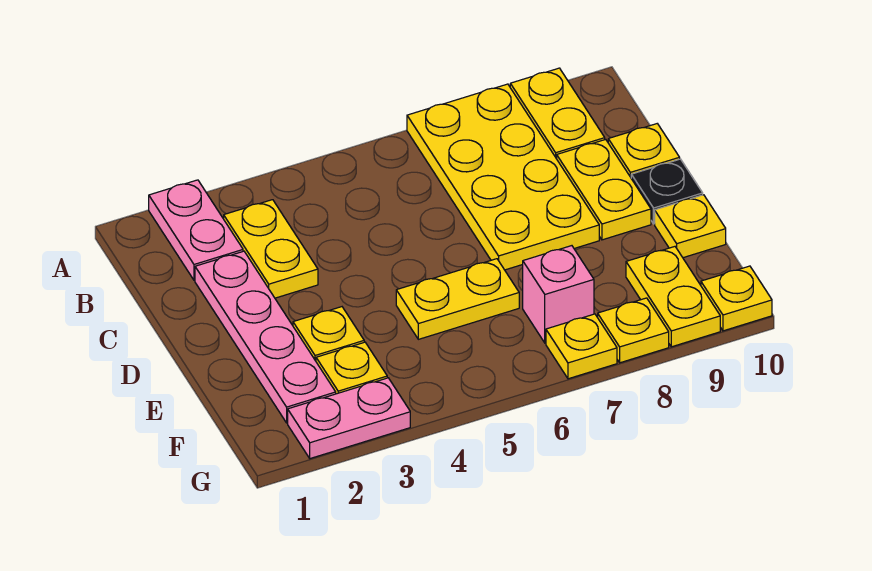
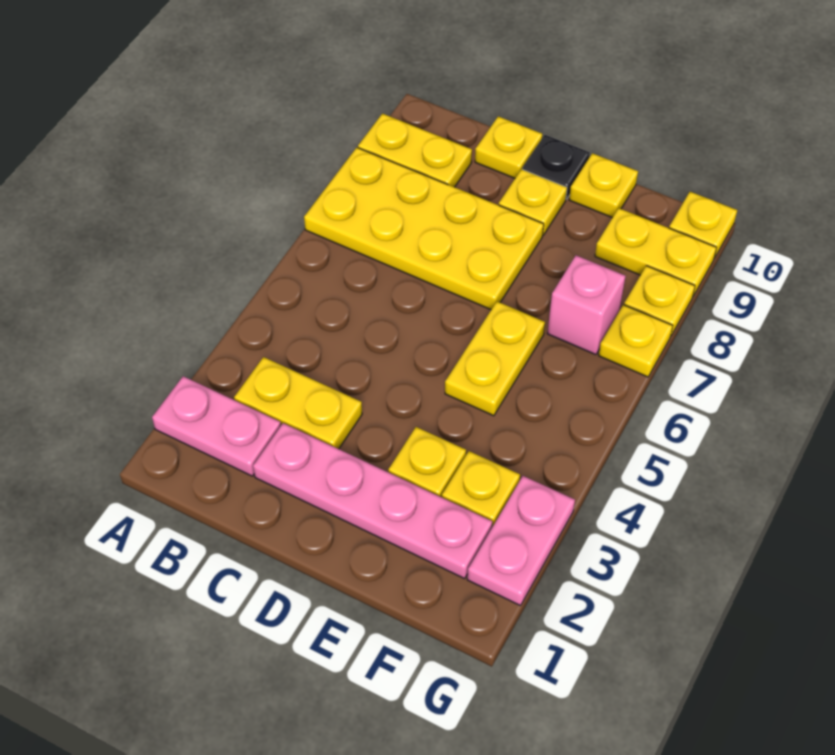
yellow 1x2 plate [557,139,651,240] -> yellow 1x1 plate [499,169,567,235]

